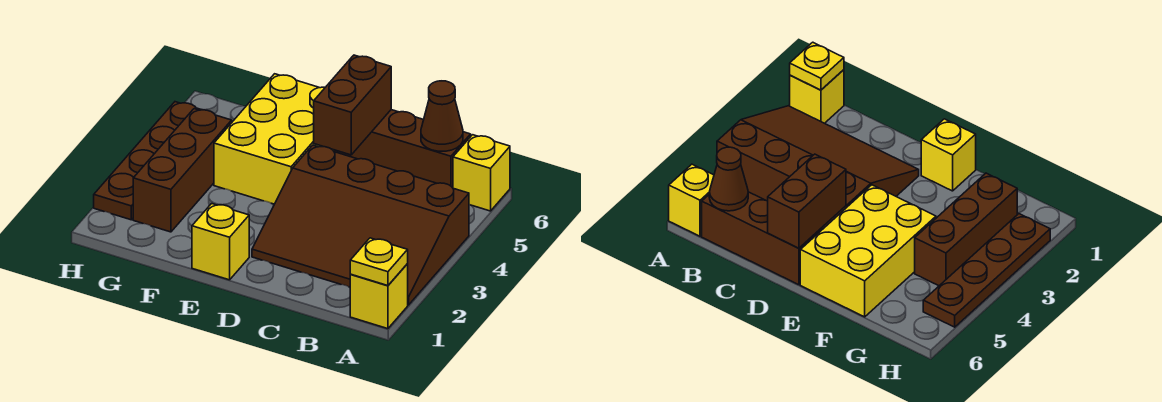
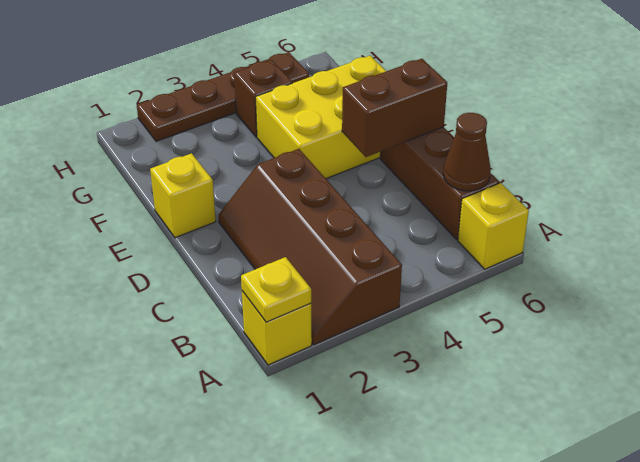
brown 3x4 slope [252,145,469,305] -> brown 2x4 slope [218,149,402,345]
brown 1x3 brick [133,109,232,232] -> brown 1x1 brick [234,60,292,137]

